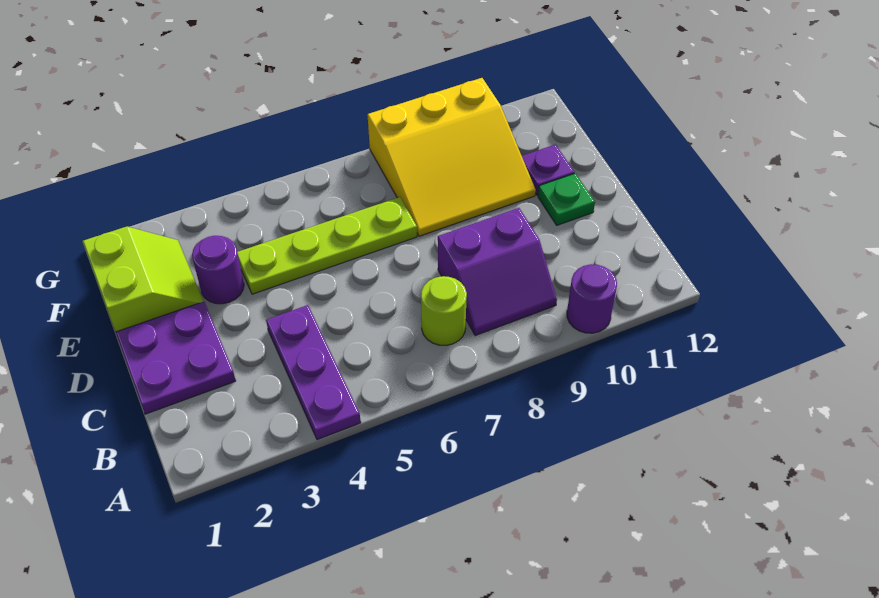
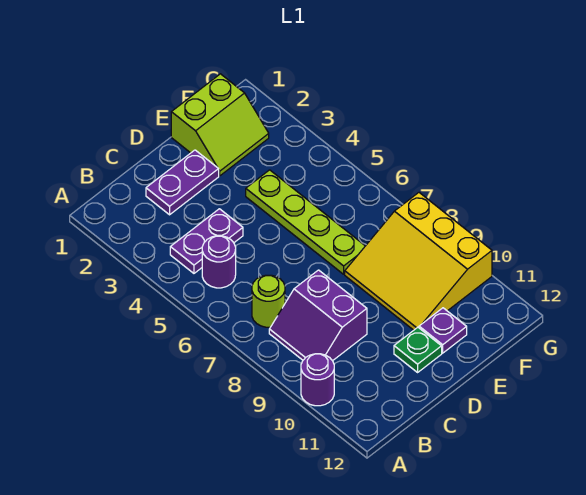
purple 1x3 plate [266,305,361,440] -> purple 1x2 plate [170,209,243,273]
purple 2x2 plate [116,302,236,414] -> purple 1x2 plate [146,150,219,215]
purple 1x1 round brick [192,236,244,304] -> purple 1x1 round brick moved to [202,236,236,288]

